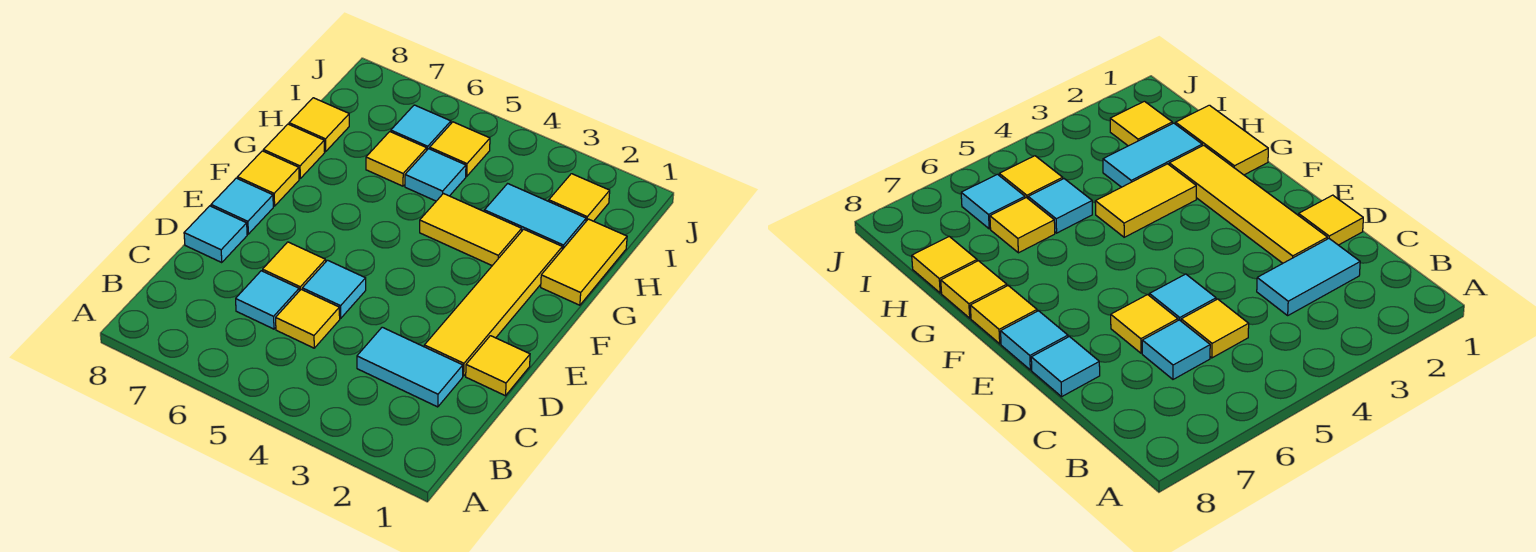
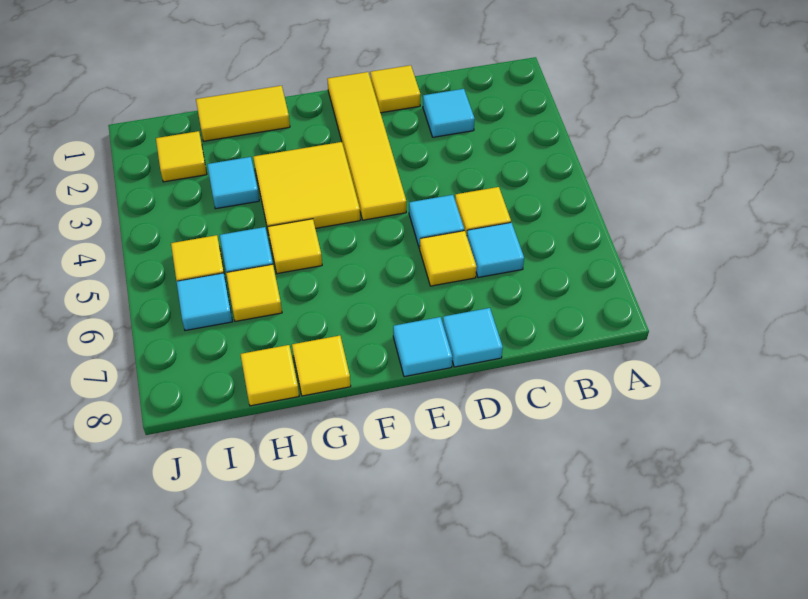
cyan 1x2 tile [357,327,463,407] -> cyan 1x1 tile [423,89,475,137]
yellow 1x4 tile [424,229,562,376] -> yellow 1x4 tile turned to [327,72,406,220]
yellow 1x1 tile [237,151,299,206] -> yellow 1x1 tile moved to [268,219,322,274]
yellow 1x2 tile [420,194,522,266] -> yellow 2x2 tile [253,142,360,229]
cyan 1x2 tile [484,184,586,250] -> cyan 1x1 tile [207,157,259,209]

